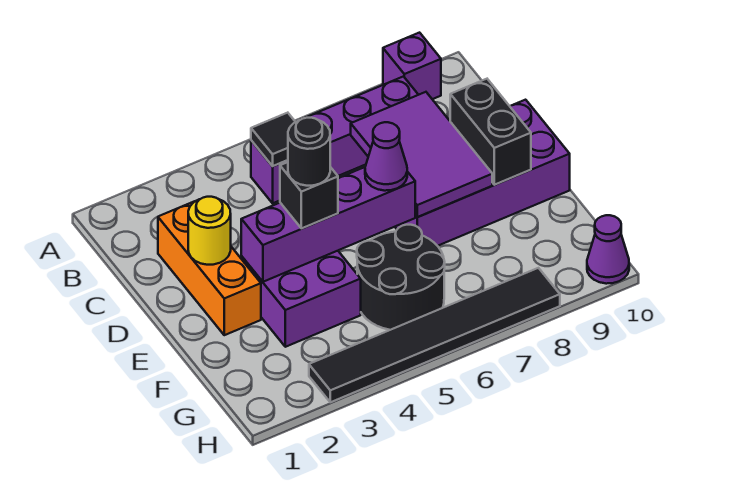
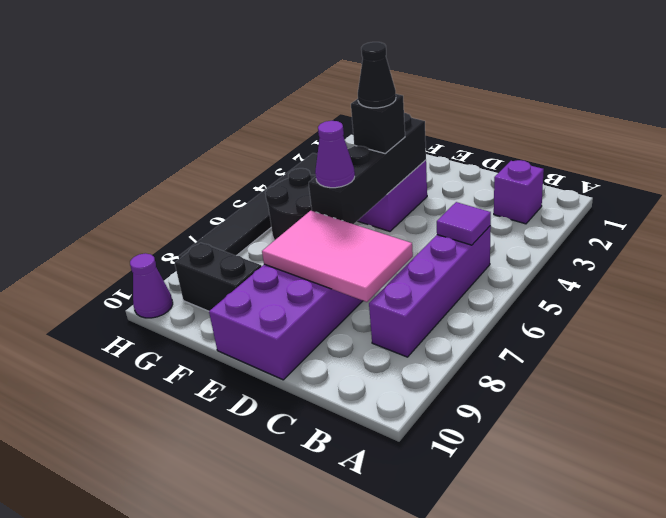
purple 1x1 brick [383,33,441,99] -> purple 1x1 brick moved to [494,160,544,224]
black 1x1 tile [251,113,295,166] -> purple 1x1 tile [437,202,491,245]
orange 1x3 brick [158,201,261,335] -> none
purple 2x3 tile [351,92,492,217] -> pink 2x3 tile [262,211,413,302]
yellow 1x1 round brick [188,197,231,265] -> none
black 1x2 brick [450,79,531,185] -> black 1x2 brick moved to [175,243,262,311]
purple 1x4 brick [241,167,415,282] -> black 1x4 brick [309,113,426,224]
black 1x1 round brick [288,118,330,186] -> black 1x1 cone [358,42,396,108]

